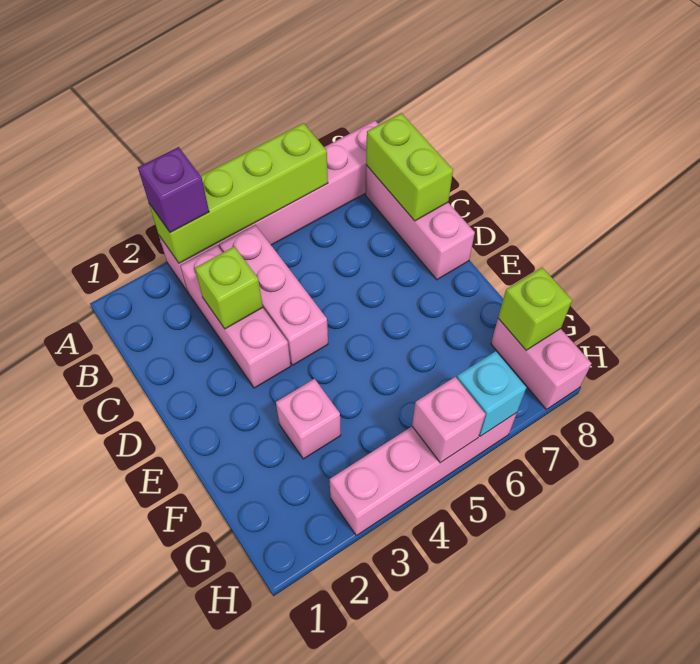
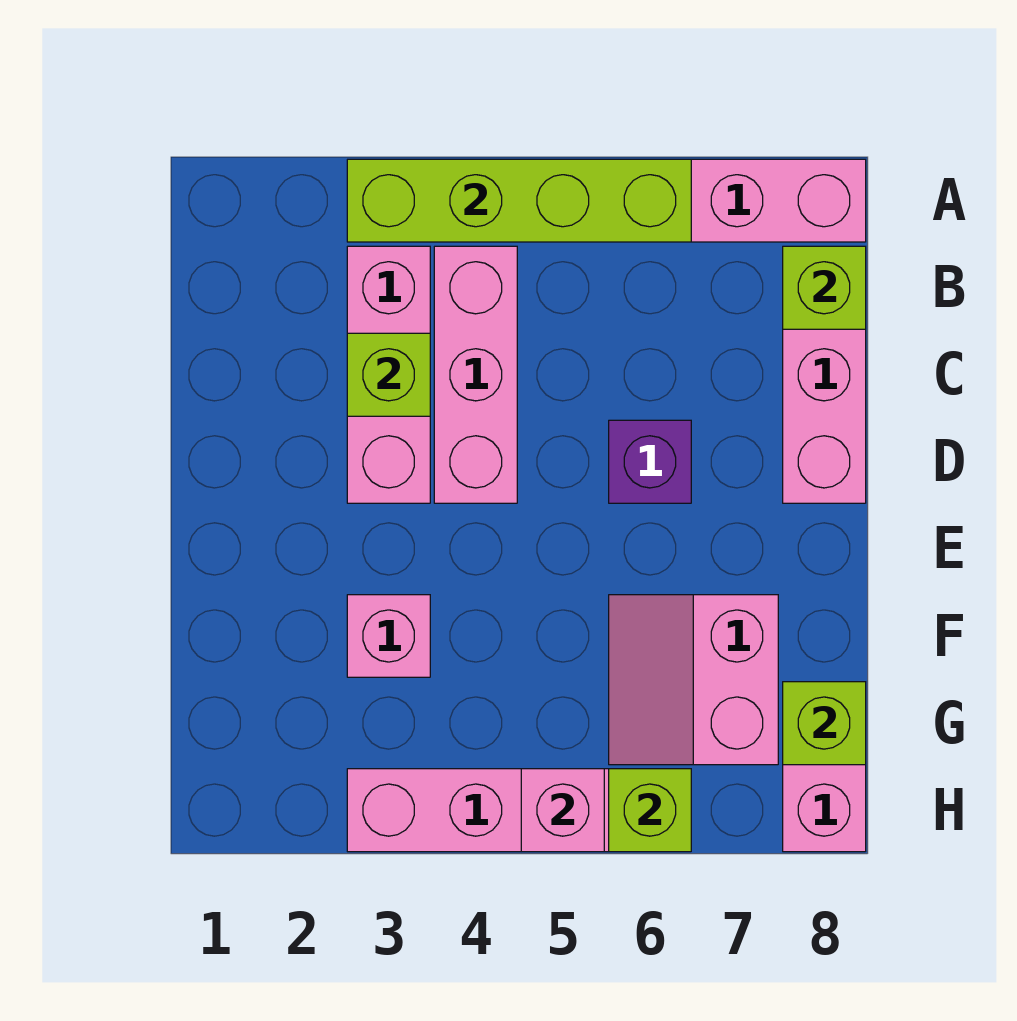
purple 1x1 brick [138,147,209,232] -> purple 1x1 brick moved to [609,420,691,503]
lime 1x2 brick [366,113,453,221] -> lime 1x1 brick [783,246,866,329]
none -> pink 2x2 slope [609,595,778,765]
cyan 1x1 brick [457,351,526,436] -> lime 1x1 brick [609,769,691,852]

